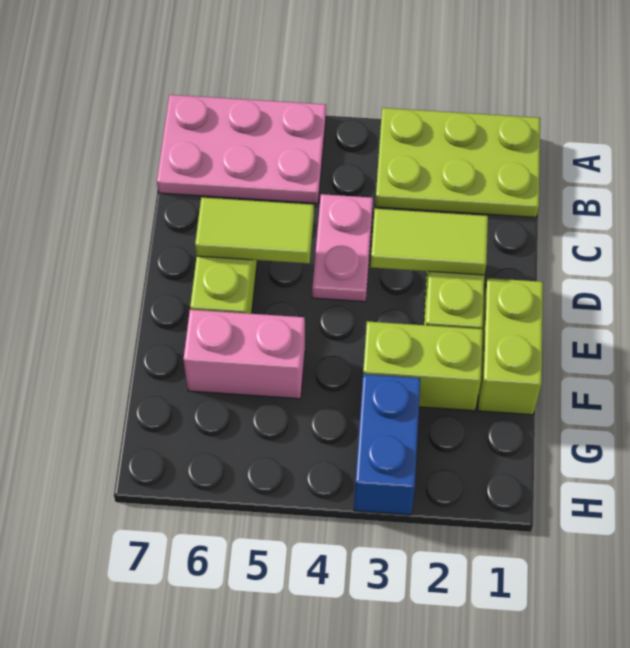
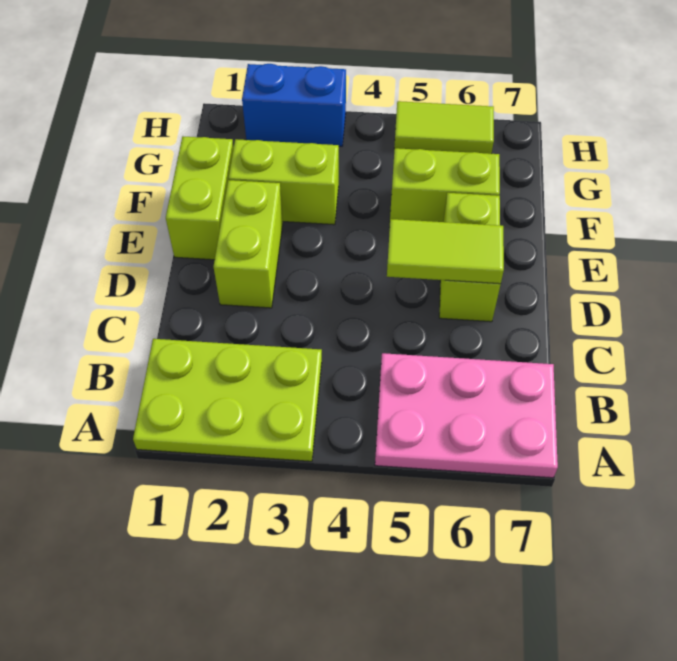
pink 1x2 plate [312,194,373,302] -> none
lime 1x2 tile [371,209,488,275] -> lime 1x2 tile moved to [394,101,494,154]
pink 1x2 brick [183,310,305,399] -> lime 1x2 brick [390,148,500,222]
blue 1x2 brick [354,374,420,515] -> blue 1x2 brick turned to [242,64,346,146]

